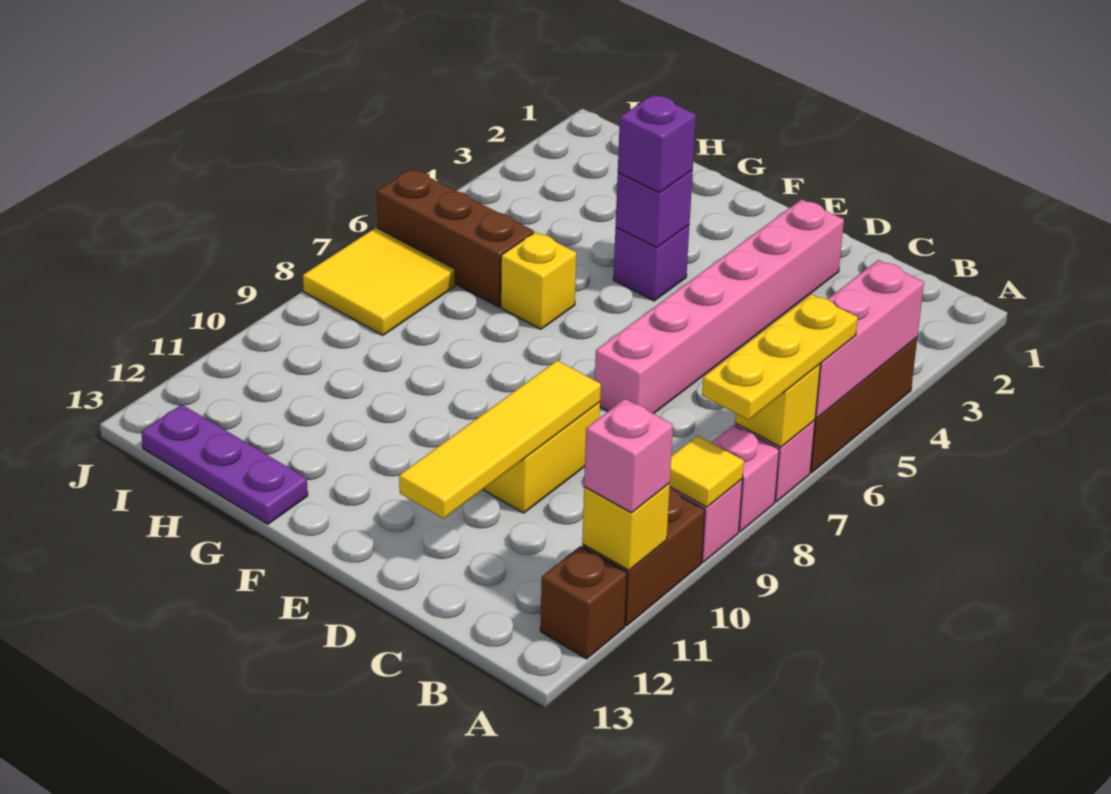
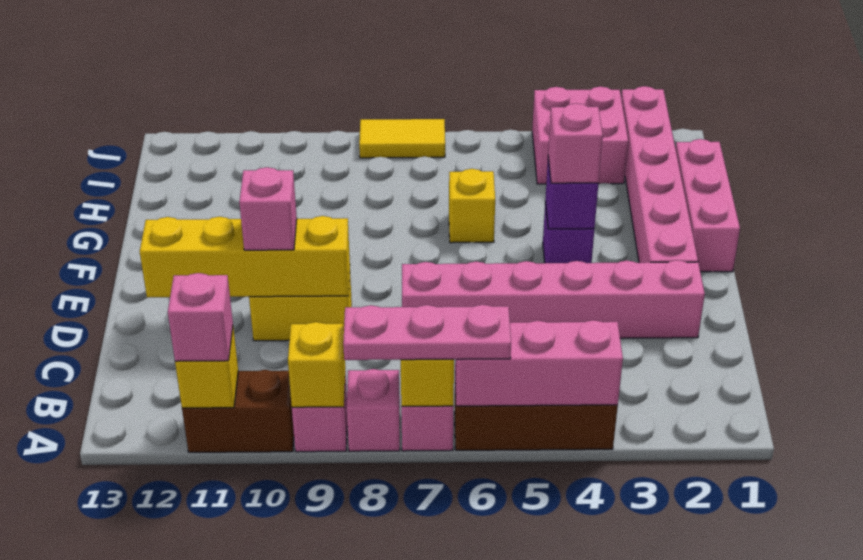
yellow 1x3 plate [702,294,858,420] -> pink 1x3 plate [343,305,511,360]
yellow 1x1 tile [669,436,744,507] -> yellow 1x1 brick [288,322,345,407]
brown 1x1 brick [540,546,627,659] -> none
yellow 1x4 tile [399,361,601,519] -> yellow 1x4 brick [140,216,350,297]
none -> pink 1x1 brick [239,167,297,250]
none -> pink 1x6 brick [621,86,698,263]
none -> pink 1x3 brick [676,139,740,272]
purple 1x1 brick [618,94,696,193] -> pink 1x1 brick [548,103,603,183]
purple 1x3 plate [141,405,308,524] -> none
brown 1x3 brick [377,169,534,307] -> none
none -> pink 2x2 brick [532,86,628,184]
yellow 2x2 tile [303,228,455,335] -> yellow 1x2 tile [359,119,445,158]

